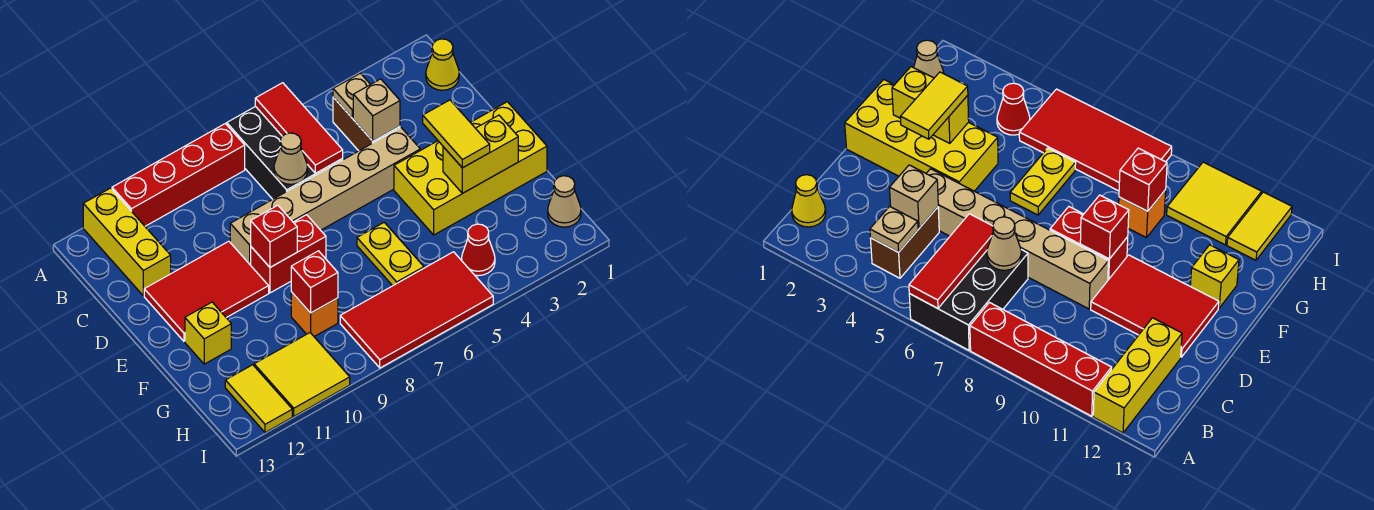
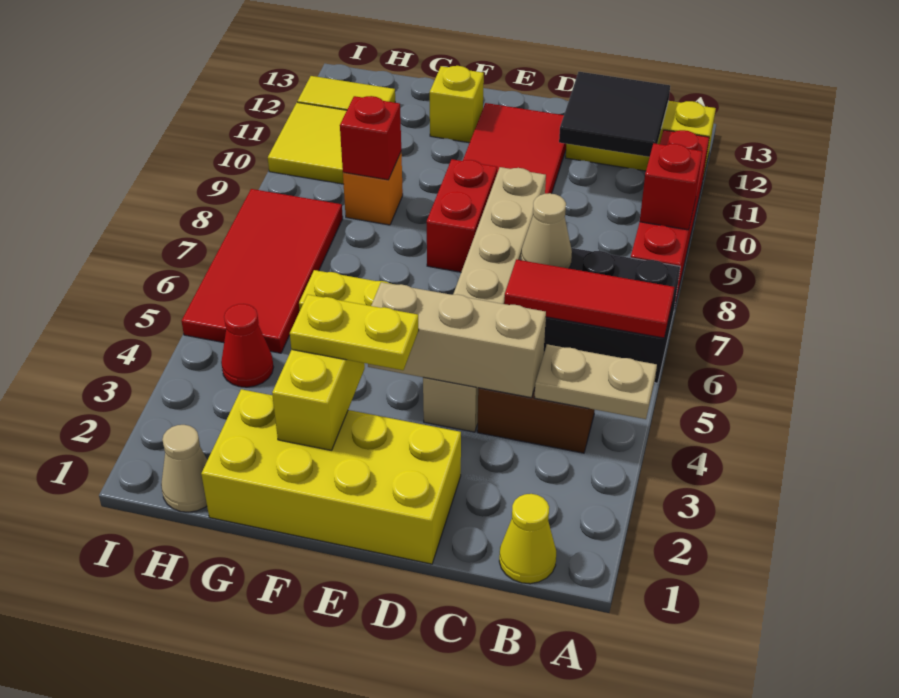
tan 1x1 plate [333,73,370,118] -> tan 1x2 plate [535,345,657,419]
none -> black 2x2 tile [559,72,670,157]
tan 1x1 brick [353,79,400,141] -> tan 1x3 brick [368,282,546,398]
yellow 2x4 brick [394,102,547,235] -> yellow 2x4 brick turned to [201,389,461,564]
yellow 1x2 tile [423,100,490,168] -> yellow 1x2 plate [290,295,419,370]
red 1x1 brick [251,205,297,267] -> red 1x1 brick moved to [640,143,703,230]

